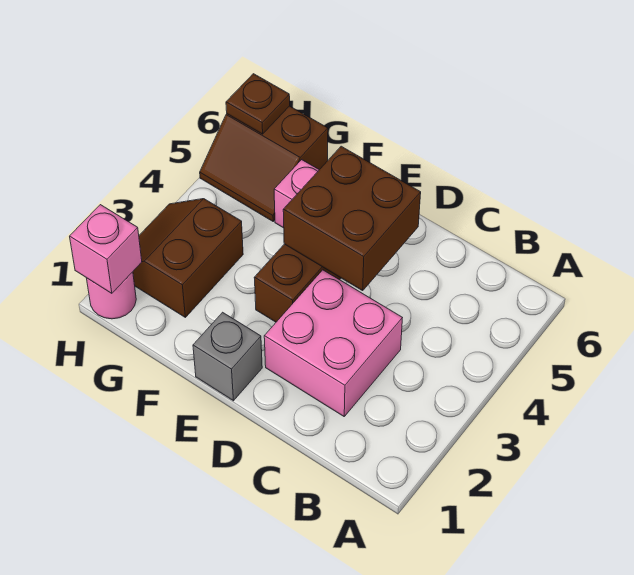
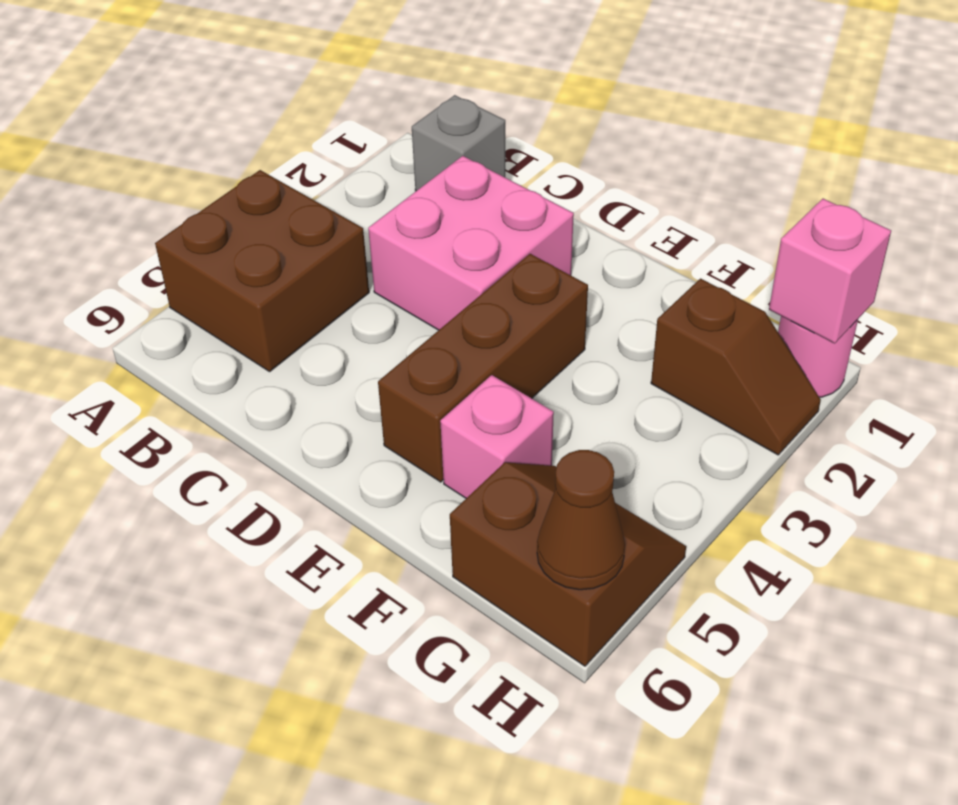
brown 2x2 brick [283,146,421,291] -> brown 2x2 brick moved to [155,170,369,372]
grey 1x1 brick [193,312,262,401] -> grey 1x1 brick moved to [412,95,505,191]
brown 2x2 slope [133,199,243,317] -> brown 1x2 slope [651,279,821,455]
brown 1x1 plate [226,74,290,134] -> brown 1x1 cone [537,450,625,590]

